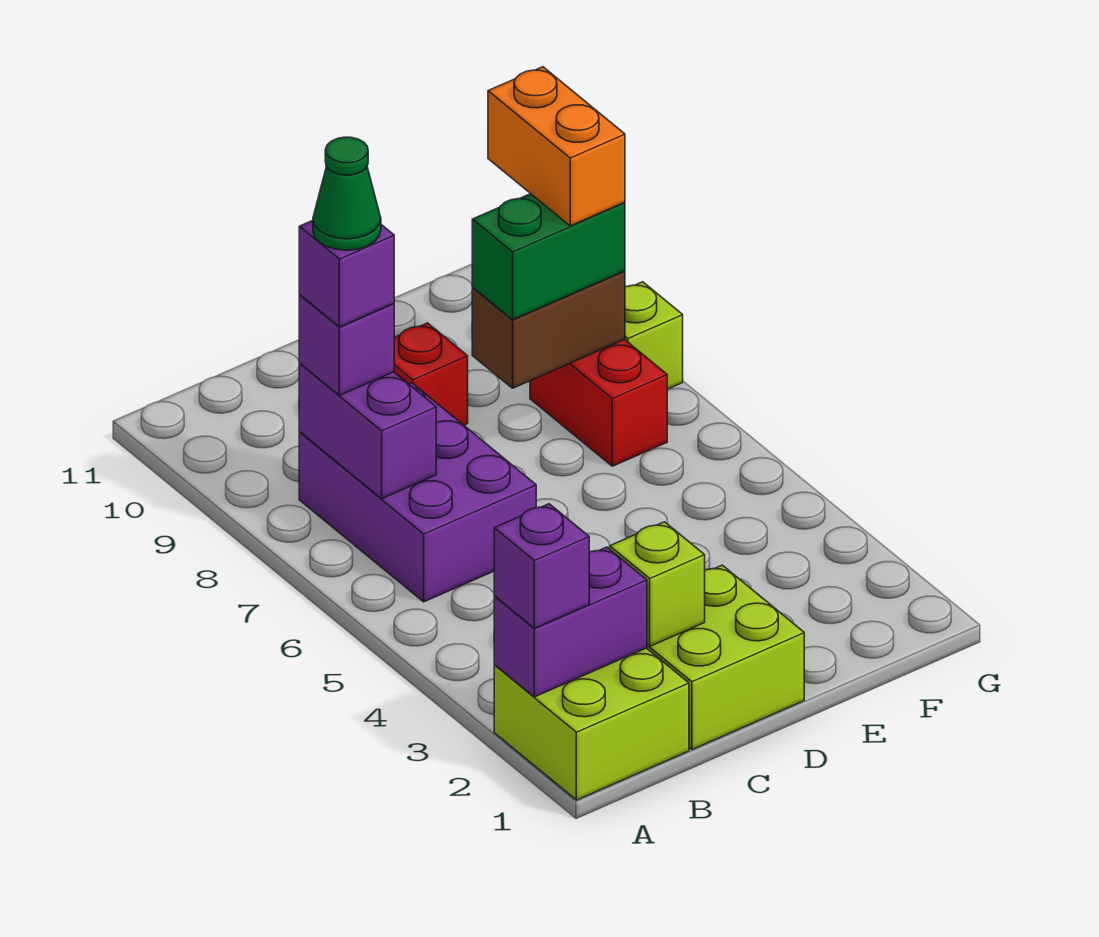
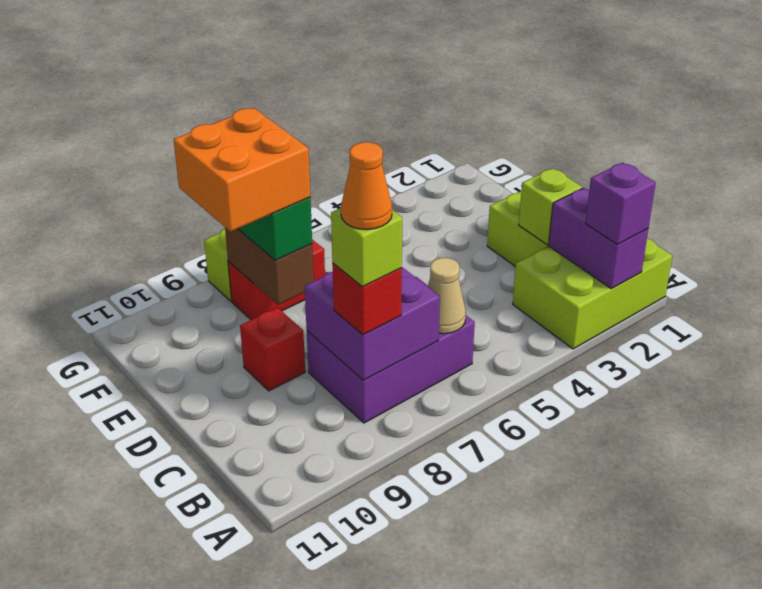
lime 2x2 brick [494,648,689,800] -> lime 2x3 brick [513,239,672,349]
none -> tan 1x1 cone [428,258,466,334]
purple 1x2 brick [299,364,436,499] -> purple 2x2 brick [305,267,440,380]
purple 1x1 brick [299,295,394,396] -> red 1x1 brick [332,263,402,335]
purple 1x1 brick [299,221,394,327] -> lime 1x1 brick [331,208,402,287]
green 1x1 cone [313,137,381,250] -> orange 1x1 cone [341,142,392,230]
orange 1x2 brick [488,67,625,226] -> orange 2x2 brick [174,108,310,231]

